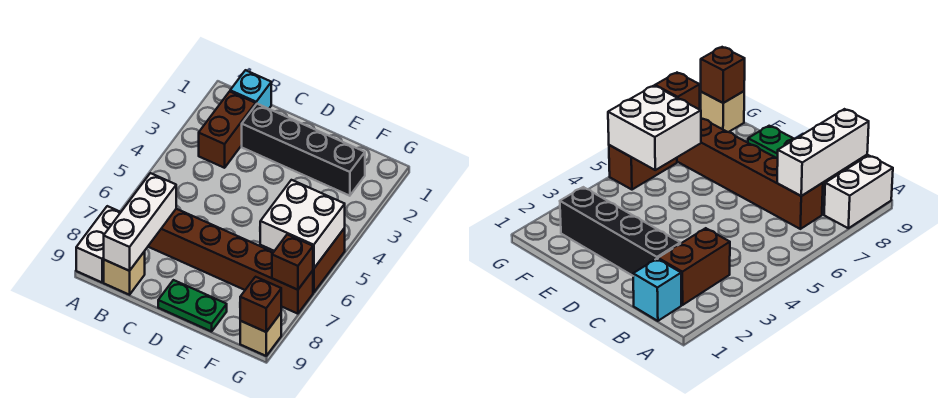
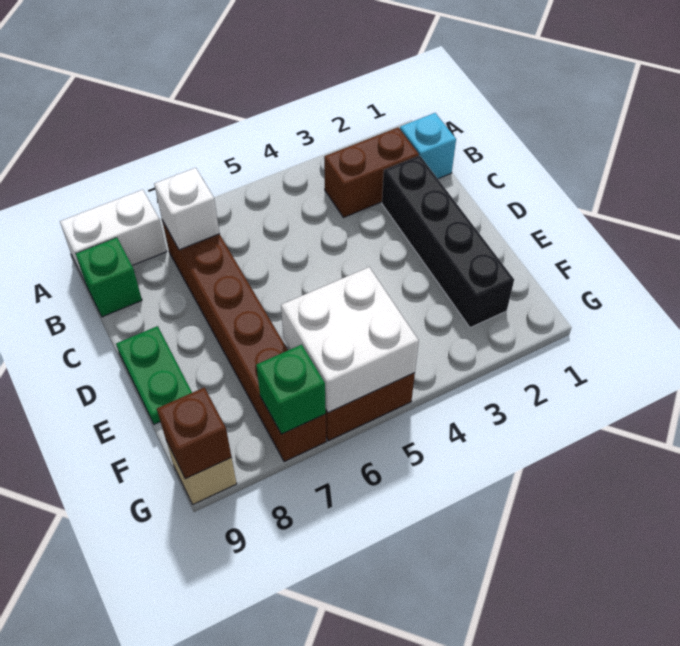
white 1x3 brick [104,173,176,271] -> white 1x1 brick [154,168,220,250]
tan 1x1 brick [104,251,145,295] -> green 1x1 brick [76,238,142,317]
brown 1x1 brick [272,234,313,290] -> green 1x1 brick [256,345,326,434]

